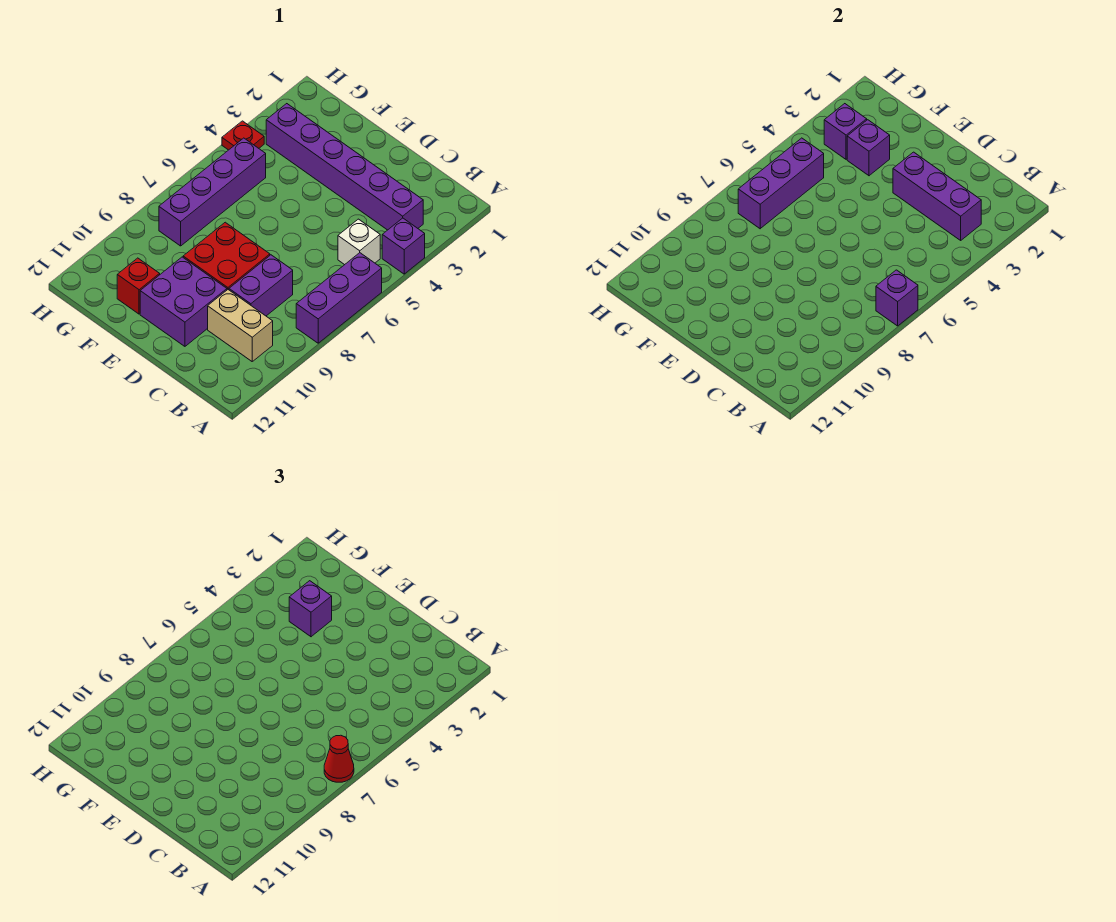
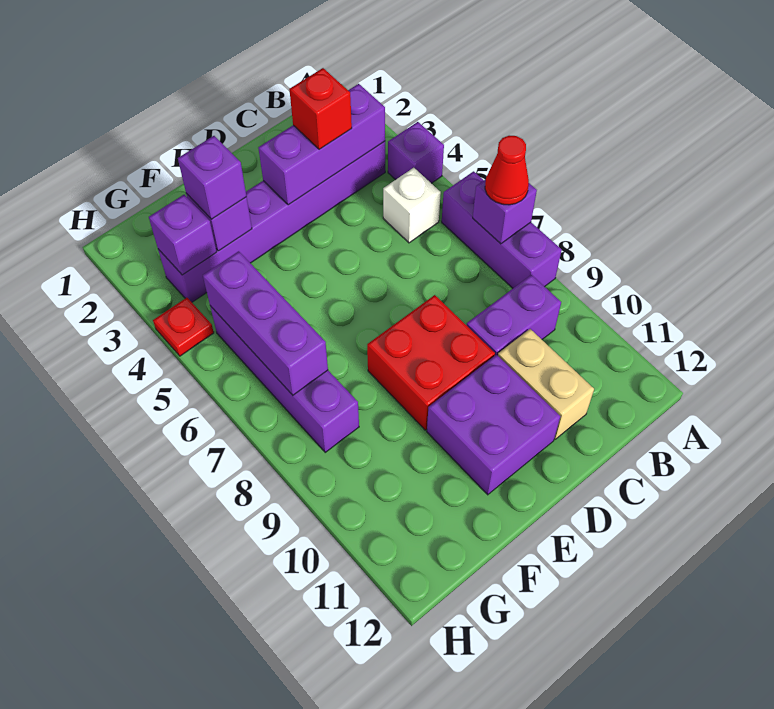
tan 1x2 brick [208,290,273,361] -> tan 1x2 brick turned to [498,329,594,439]
purple 1x2 brick [229,255,293,316] -> purple 1x2 brick turned to [467,275,561,355]
red 1x1 brick [117,258,160,314] -> red 1x1 brick moved to [289,68,352,149]

